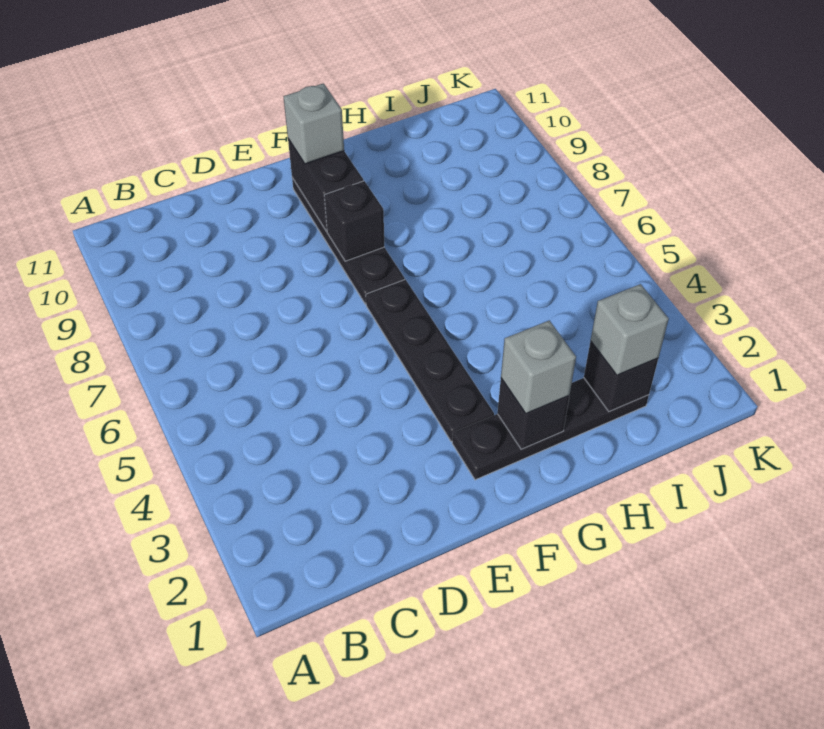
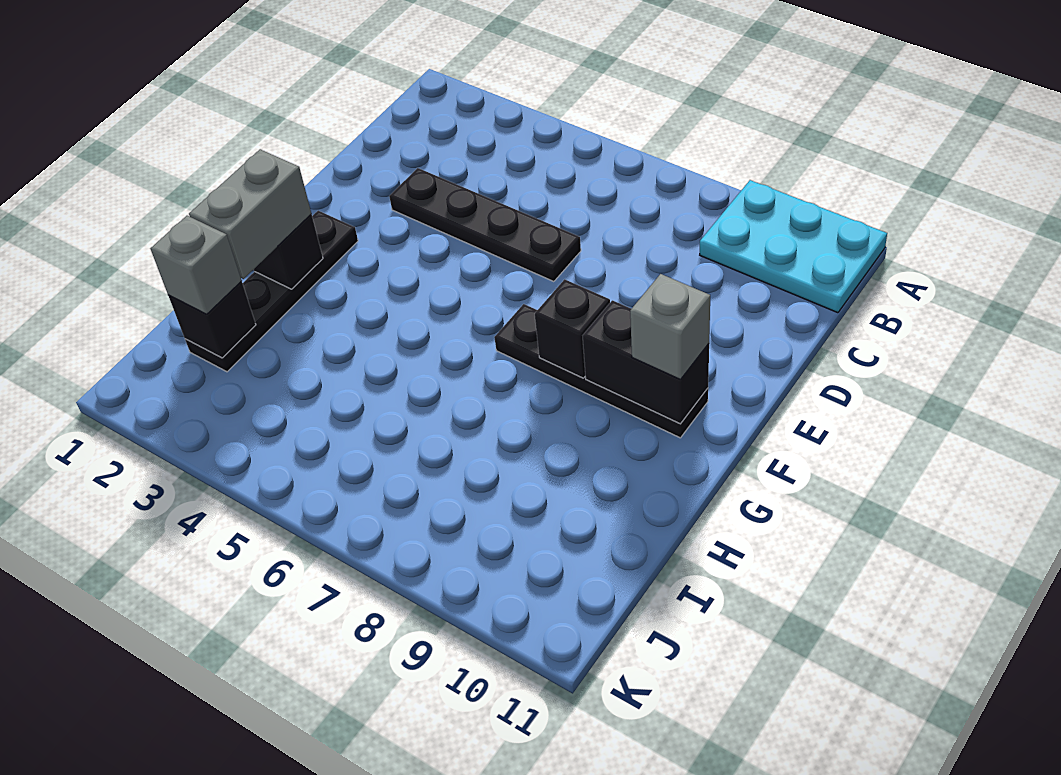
none -> cyan 2x3 plate [700,180,887,313]
black 1x4 plate [366,279,494,442] -> black 1x4 plate moved to [389,168,581,282]
grey 1x1 brick [501,320,576,414] -> grey 1x2 brick [189,149,311,279]

